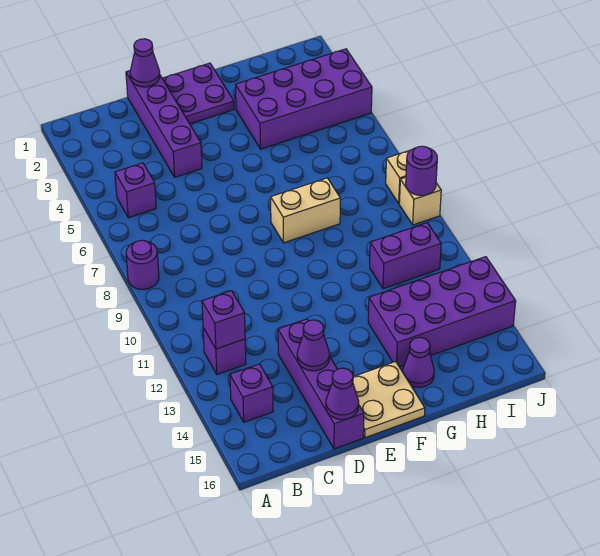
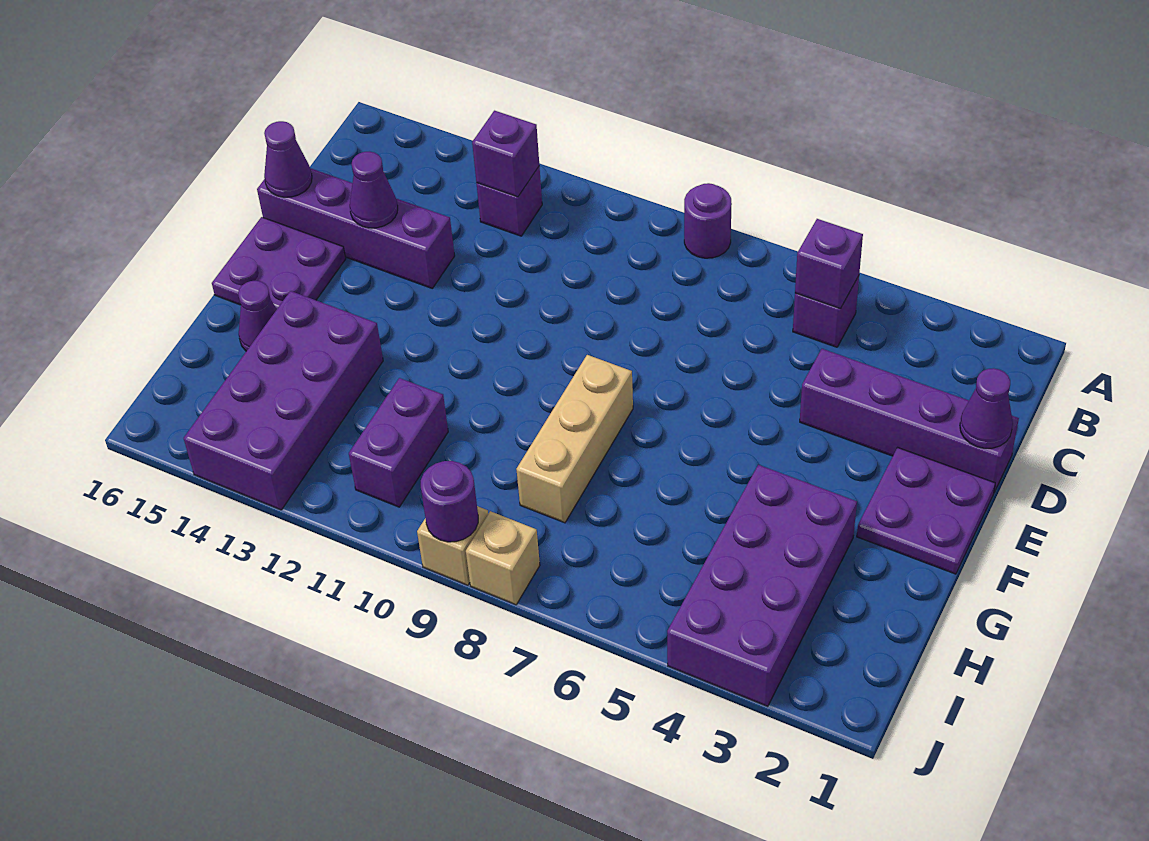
purple 1x1 brick [230,364,273,422] -> purple 1x1 brick moved to [795,219,863,309]
tan 2x2 plate [353,362,425,438] -> purple 2x2 plate [212,217,346,309]
tan 1x2 brick [271,178,340,243] -> tan 1x3 brick [516,355,633,523]

